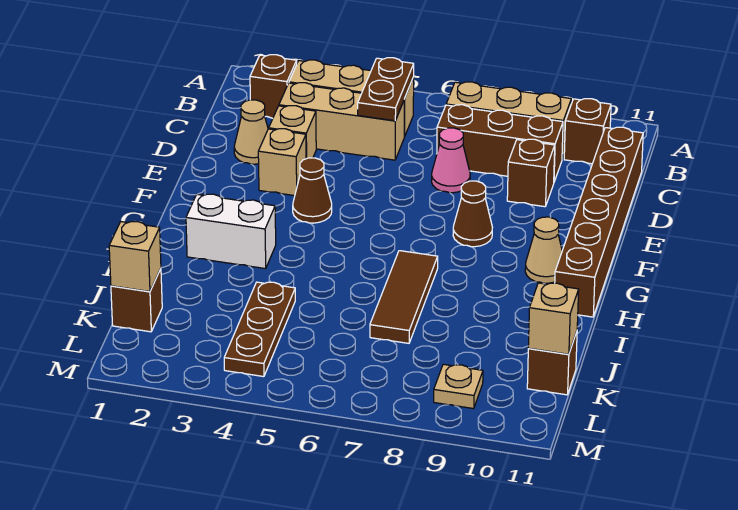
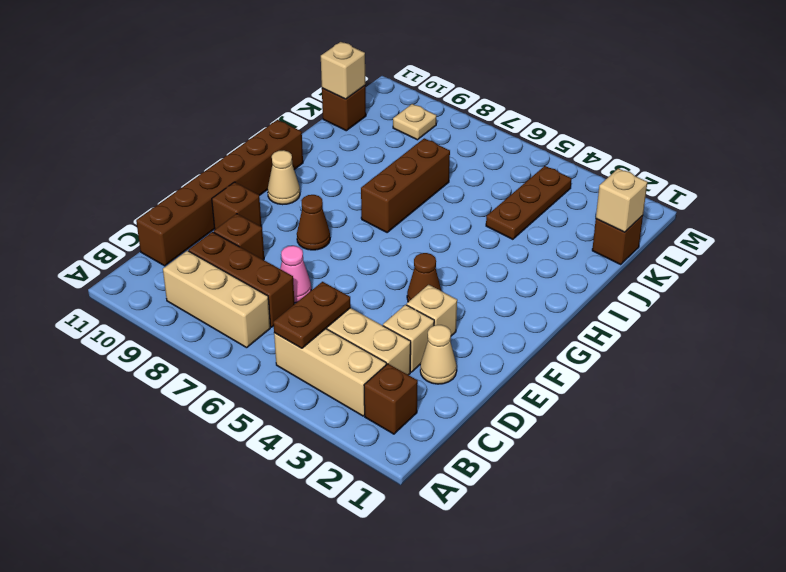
brown 1x1 brick [564,99,611,164] -> brown 1x1 brick moved to [212,182,262,229]
white 1x2 brick [186,194,276,269] -> none
brown 1x3 tile [370,251,438,343] -> brown 1x3 brick [361,138,450,232]

